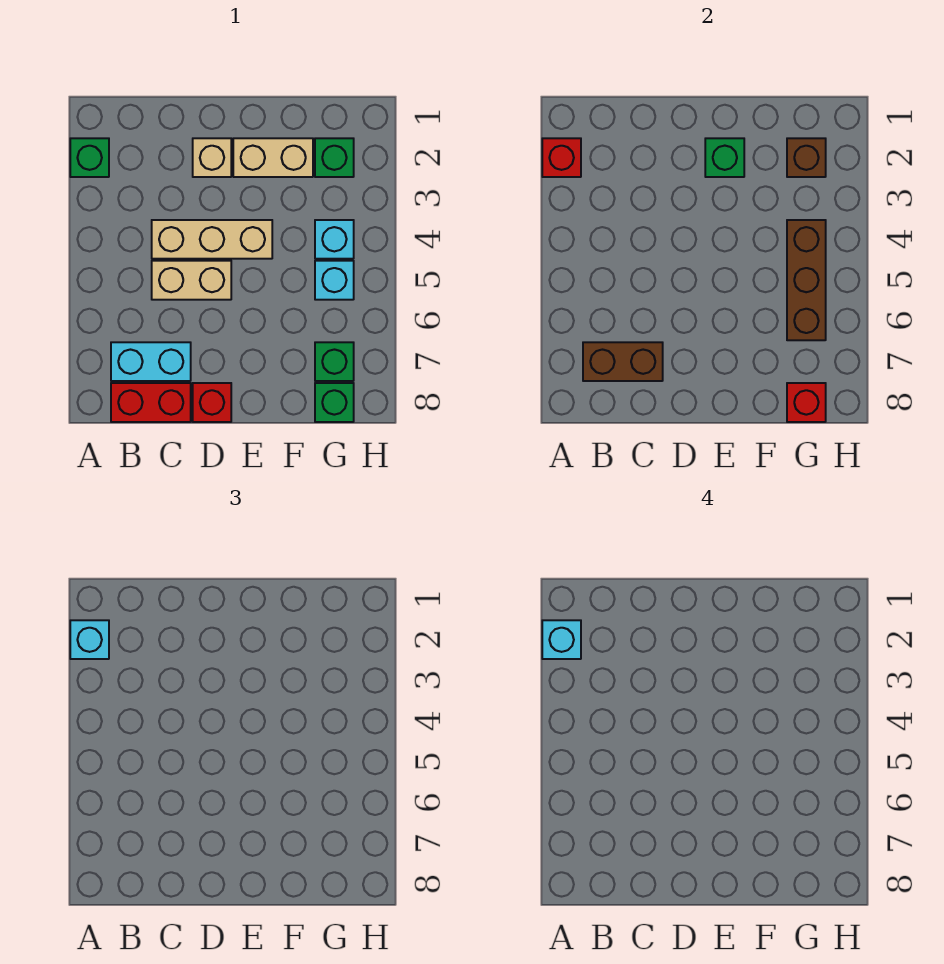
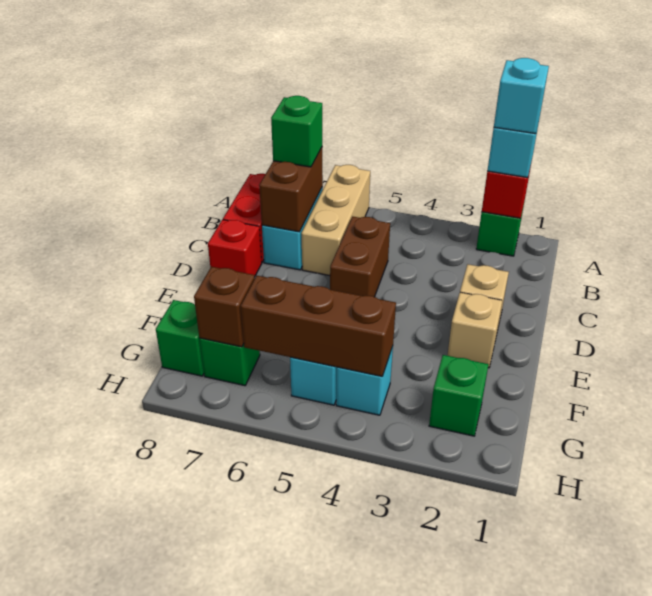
tan 1x3 brick [152,220,272,259] -> tan 1x3 brick moved to [301,165,370,276]
tan 1x2 brick [152,261,231,300] -> brown 1x2 brick [330,217,390,297]
tan 1x2 brick [233,138,313,177] -> tan 1x1 brick [447,292,503,368]
green 1x1 brick [705,138,744,177] -> green 1x1 brick moved to [271,96,322,167]
brown 1x1 brick [787,138,826,177] -> brown 1x1 brick moved to [194,267,255,347]
red 1x1 brick [787,383,826,422] -> none

